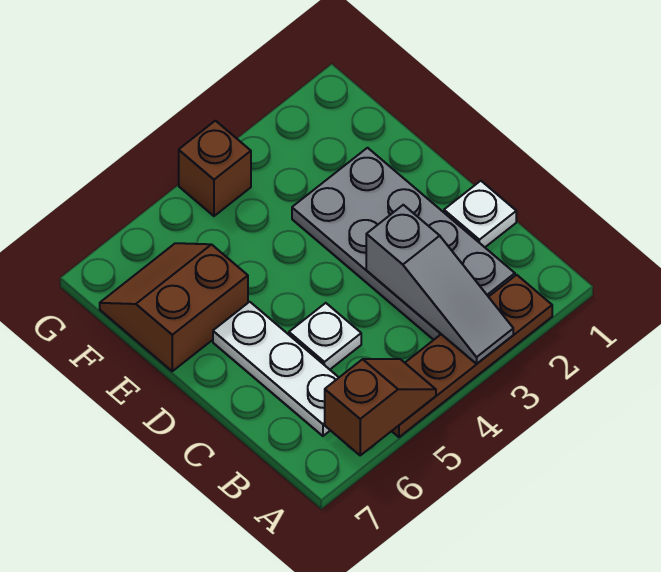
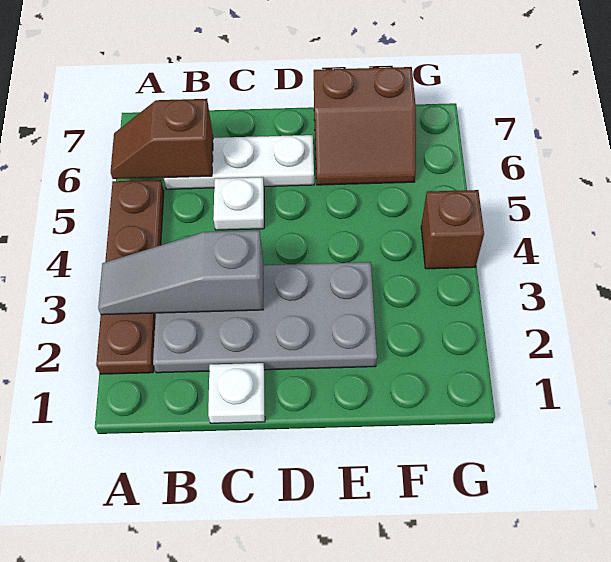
brown 1x2 slope [325,359,436,455] -> brown 1x2 slope turned to [111,99,213,179]
brown 2x2 slope [100,243,248,371] -> brown 2x2 slope turned to [314,67,416,185]

